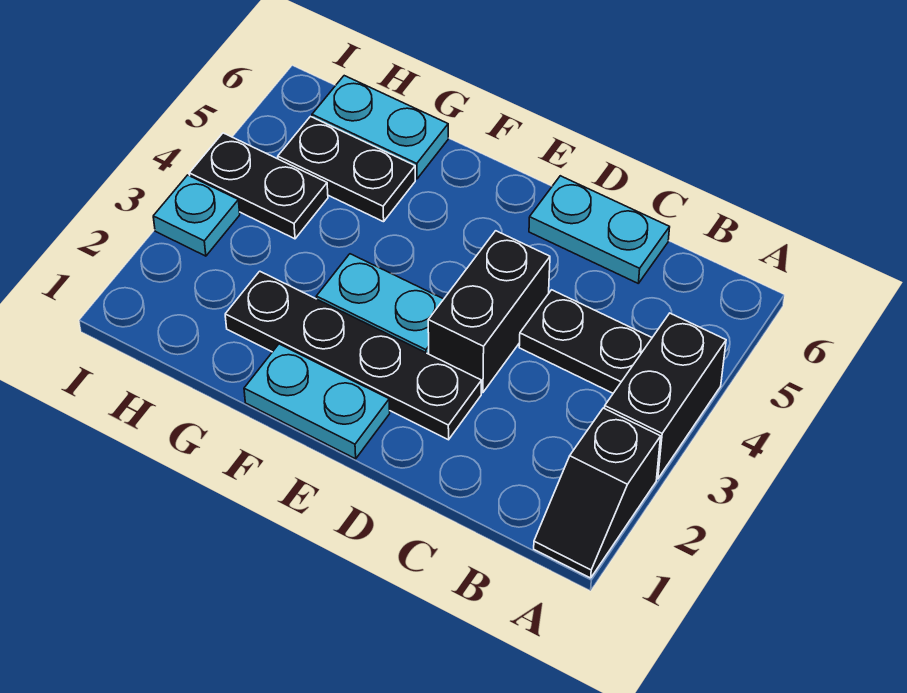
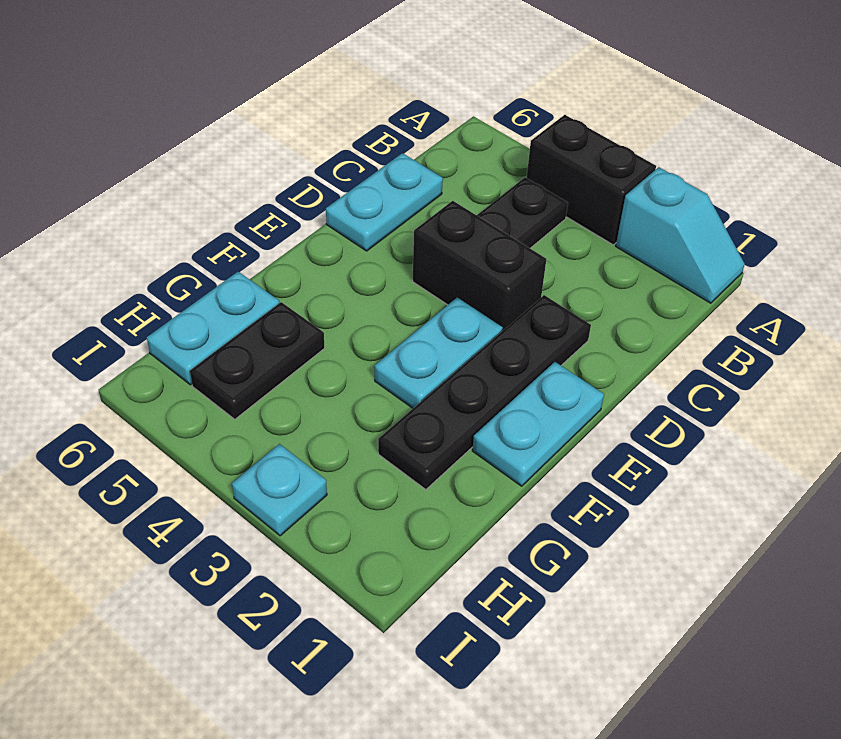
black 1x2 slope [534,408,661,578] -> cyan 1x2 slope [616,167,745,303]
black 1x2 plate [189,133,328,239] -> none

